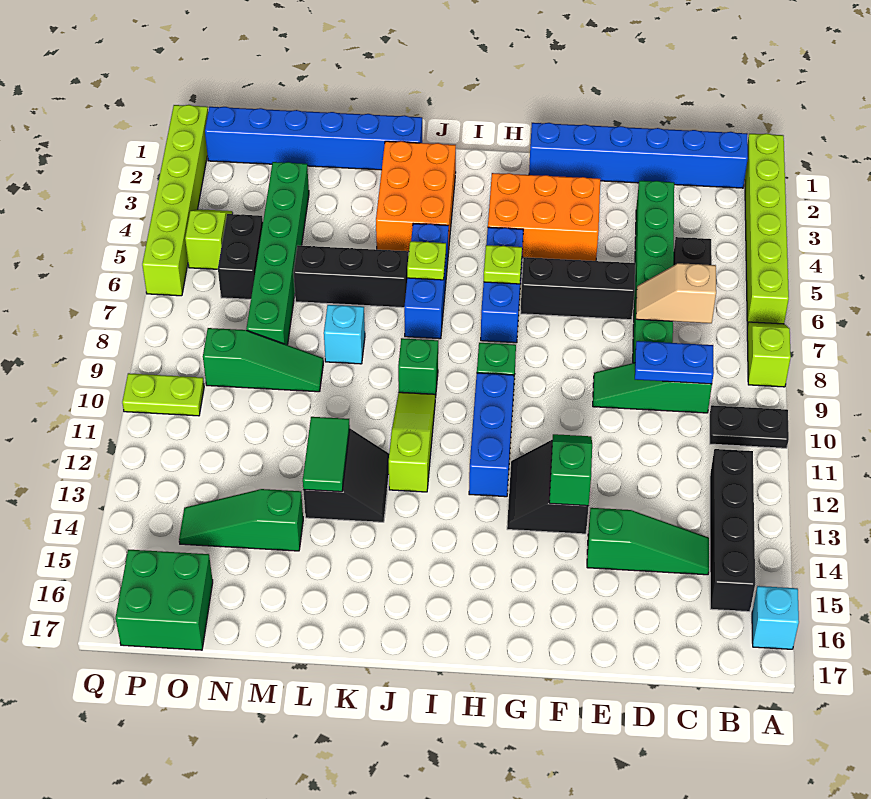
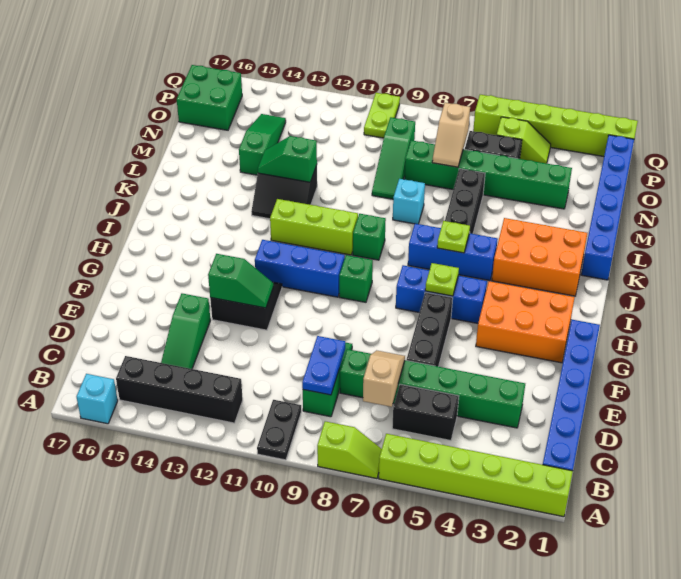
orange 2x3 brick [488,173,600,261] -> orange 2x3 brick turned to [476,281,575,363]
lime 1x3 slope [389,392,435,492] -> lime 1x3 brick [270,199,358,255]
green 1x2 tile [303,417,350,492] -> green 1x2 slope [258,136,317,182]
none -> tan 1x2 slope [432,103,470,167]

